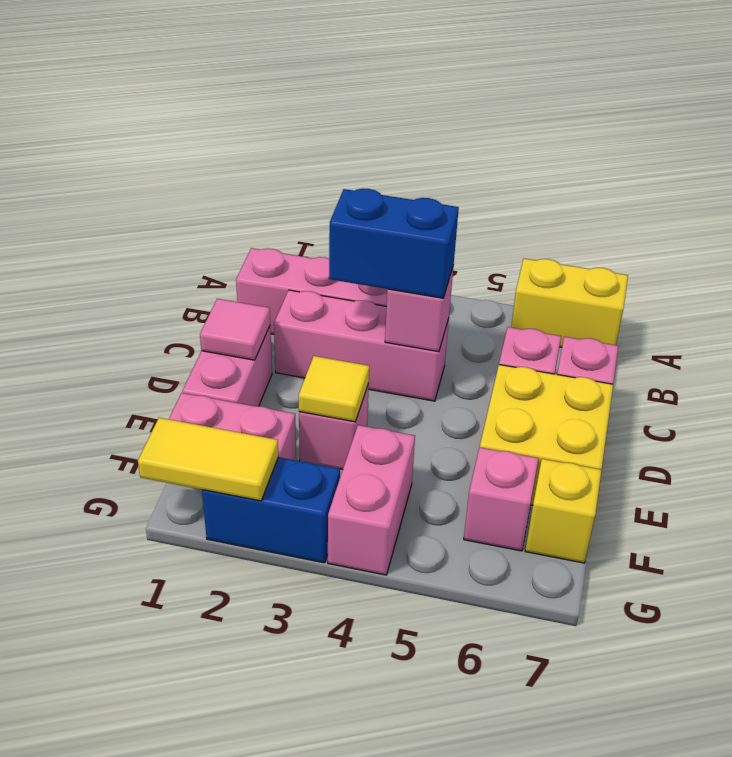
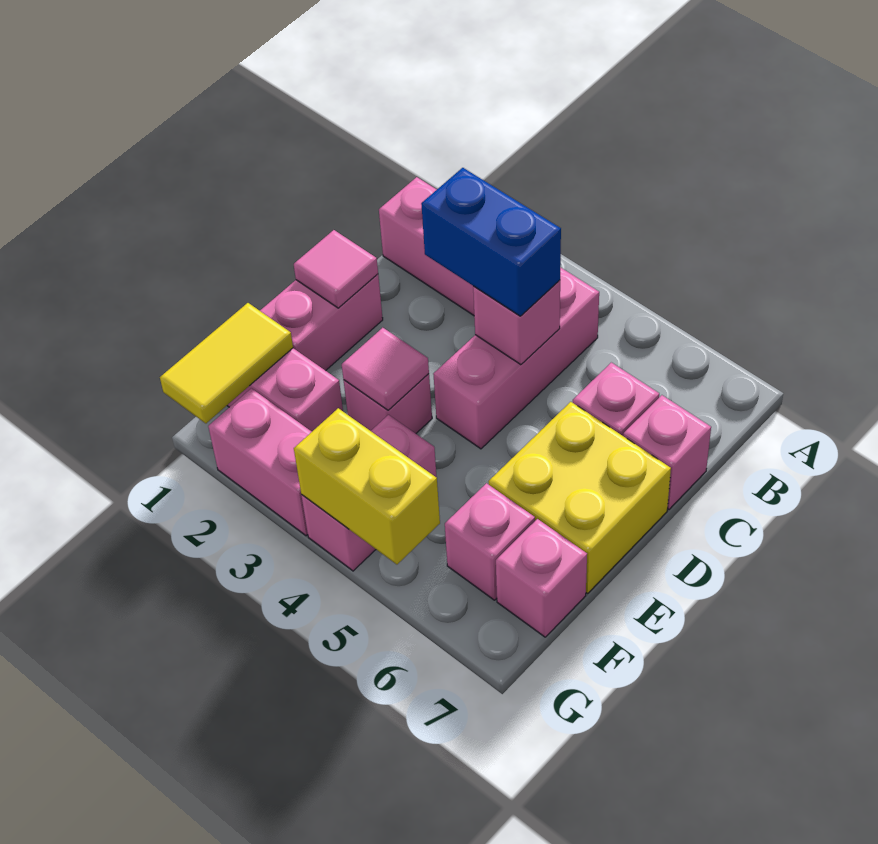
yellow 1x2 brick [511,258,628,347] -> yellow 1x2 brick moved to [294,408,440,564]
pink 1x3 brick [274,290,449,401] -> pink 1x3 brick turned to [433,267,599,449]
yellow 1x1 tile [299,356,369,422] -> pink 1x1 tile [342,328,429,410]
yellow 1x1 brick [525,459,601,563] -> pink 1x1 brick [496,519,587,637]
yellow 1x2 tile [138,418,278,501] -> yellow 1x2 tile turned to [160,303,293,423]
blue 1x2 brick [202,457,340,563] -> pink 1x2 brick [208,388,312,536]

